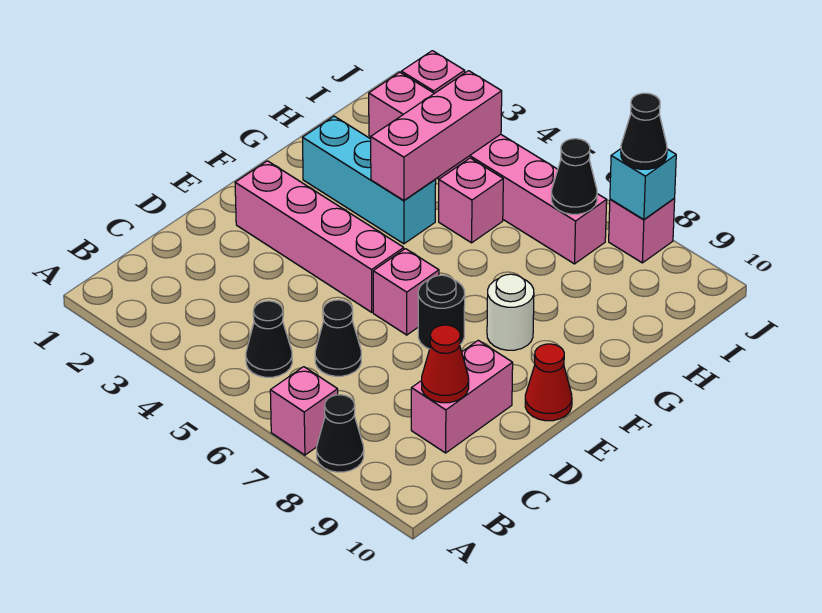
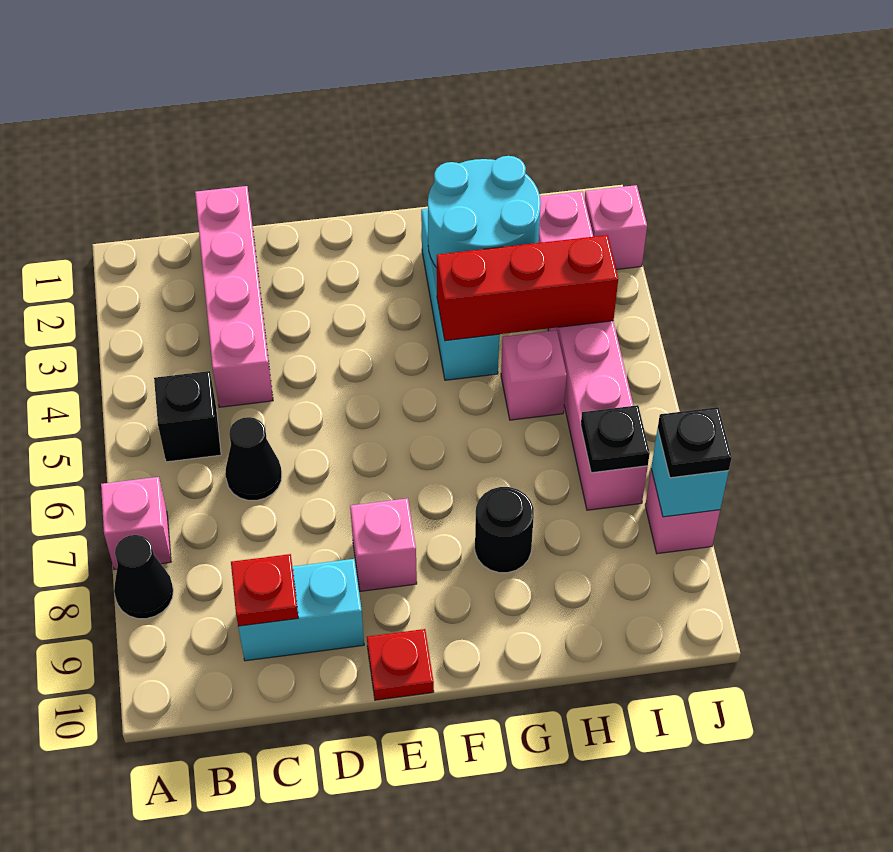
black 1x1 cone [246,301,292,377] -> black 1x1 brick [154,371,221,462]
pink 1x2 brick [411,340,513,453] -> cyan 1x2 brick [238,559,364,661]
red 1x1 cone [422,325,469,403] -> red 1x1 plate [231,554,298,626]
pink 1x4 brick [235,161,404,312] -> pink 1x4 brick moved to [195,186,273,407]
pink 1x1 brick [373,249,439,335] -> pink 1x1 brick moved to [350,498,417,591]
black 1x1 round brick [418,275,465,349] -> black 1x1 round brick moved to [475,487,534,573]
red 1x1 cone [525,344,572,421] -> red 1x1 plate [367,629,434,700]
white 1x1 round brick [487,274,534,350] -> none
none -> cyan 2x2 round brick [428,156,541,268]
pink 1x3 brick [371,71,502,200] -> red 1x3 brick [437,235,618,341]
black 1x1 cone [551,139,597,214] -> black 1x1 plate [581,405,650,473]
black 1x1 cone [621,93,667,169] -> black 1x1 plate [658,407,732,478]

